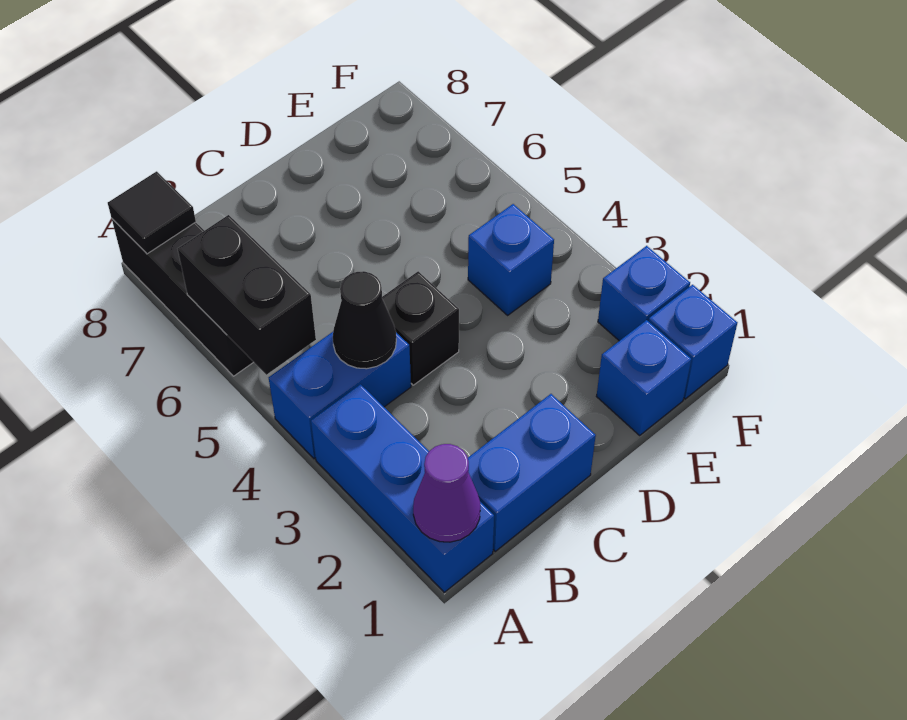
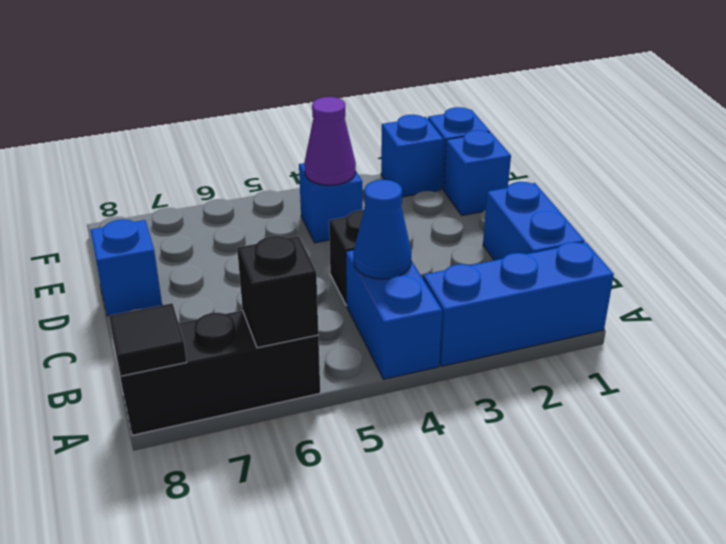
purple 1x1 cone [413,444,480,542] -> purple 1x1 cone moved to [304,97,356,185]
black 1x2 brick [178,215,316,375] -> black 1x1 brick [237,236,318,348]
black 1x1 cone [333,271,396,369] -> blue 1x1 cone [353,180,411,279]
none -> blue 1x1 brick [90,219,162,316]

